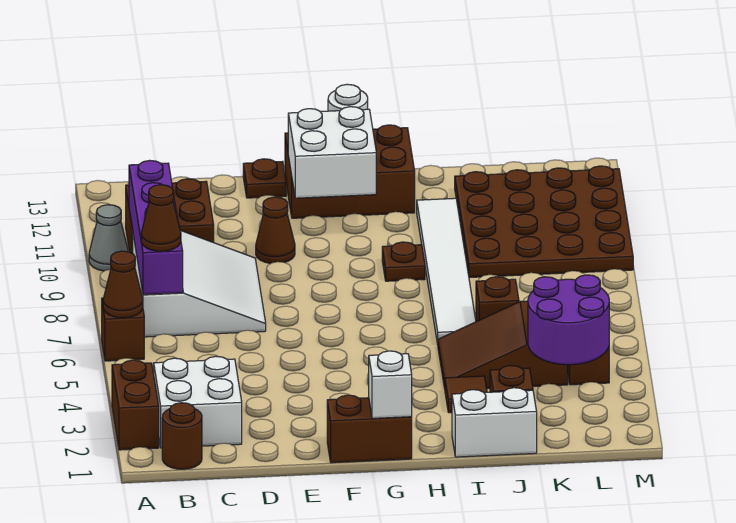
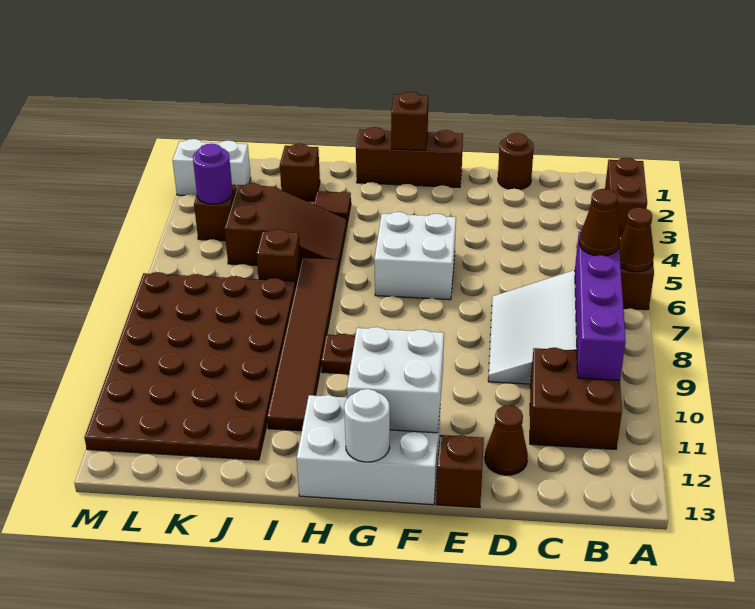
grey 1x1 cone [89,205,128,271] -> none
brown 1x1 round brick [162,403,202,469] -> brown 1x1 round brick moved to [498,133,534,190]
white 2x2 brick [154,356,242,448] -> white 2x2 brick moved to [374,212,456,300]
brown 1x1 cone [256,197,295,264] -> brown 1x1 cone moved to [485,405,528,475]
brown 1x1 plate [243,159,286,198] -> brown 1x1 brick [436,435,484,508]
brown 1x2 brick [327,395,412,463] -> brown 1x3 brick [356,127,463,187]
brown 2x3 brick [285,125,415,218] -> white 2x3 brick [297,395,440,505]
white 1x1 brick [369,351,412,418] -> brown 1x1 brick [391,92,428,150]
white 1x2 brick [452,388,537,457] -> white 1x2 brick moved to [173,139,251,196]
white 1x6 tile [417,198,476,344] -> brown 1x6 tile [267,257,339,431]
brown 4x4 plate [455,166,633,278] -> brown 4x6 plate [84,272,295,460]
purple 2x2 round brick [528,275,609,365] -> purple 1x1 round brick [193,144,233,204]

